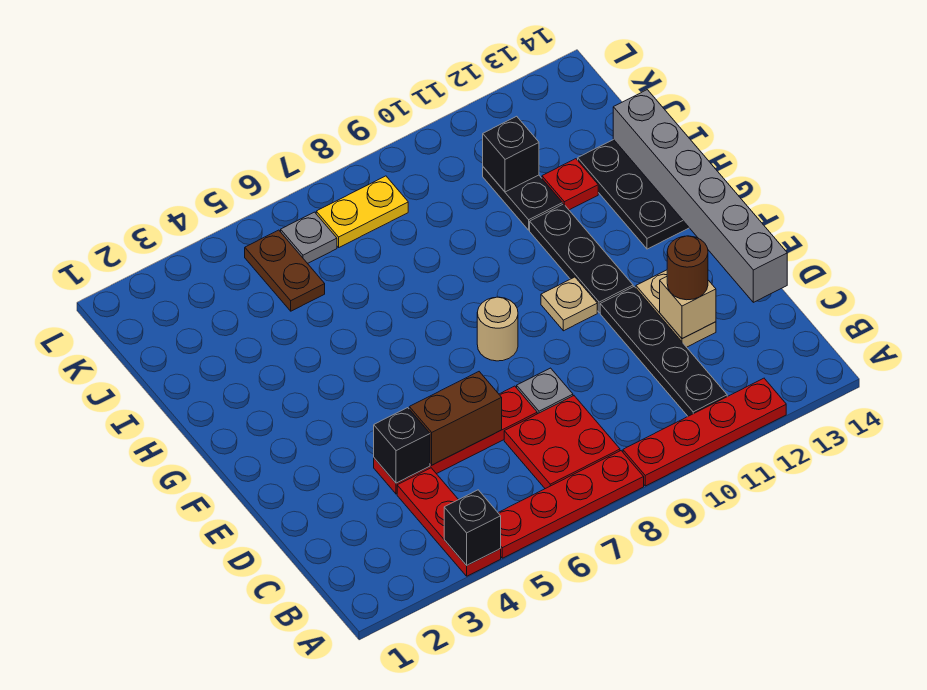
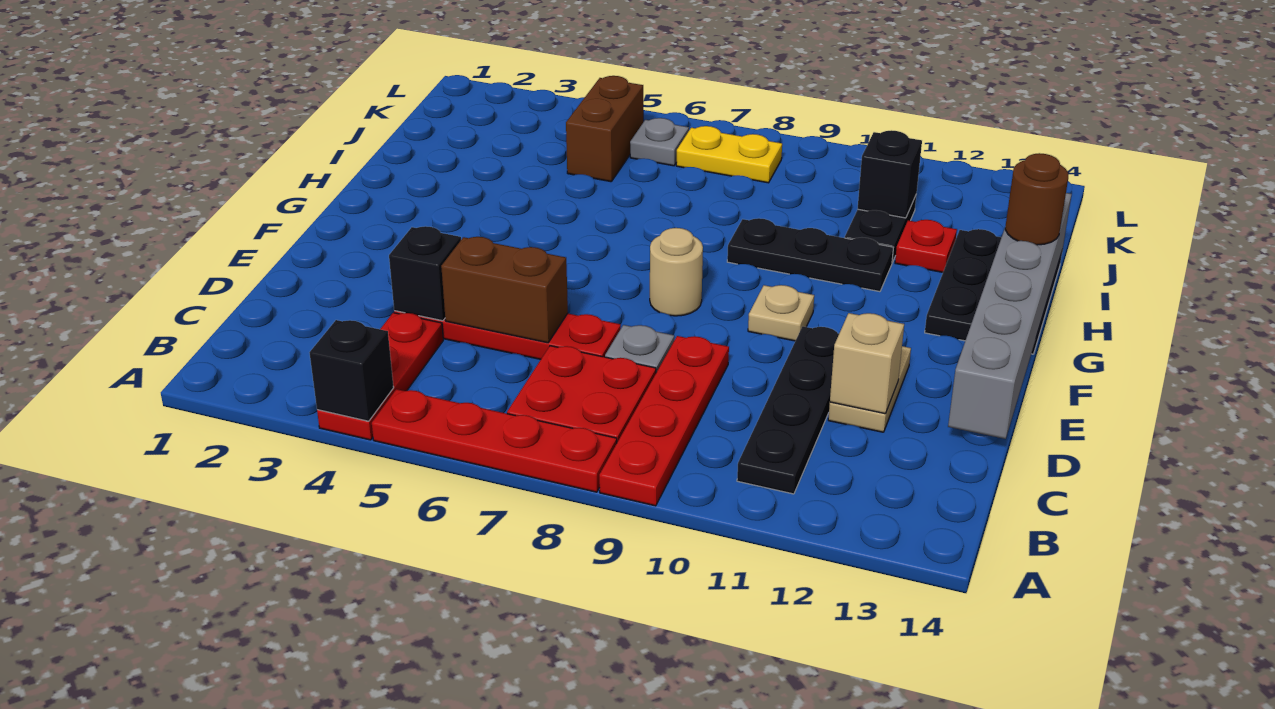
red 1x4 plate [623,378,786,486] -> red 1x4 plate turned to [599,336,729,506]
brown 1x1 round brick [667,236,708,300] -> brown 1x1 round brick moved to [1005,153,1068,245]
black 1x3 plate [530,204,633,313] -> black 1x3 plate turned to [727,218,893,292]
brown 1x2 plate [245,230,325,311] -> brown 1x2 brick [566,76,643,182]

